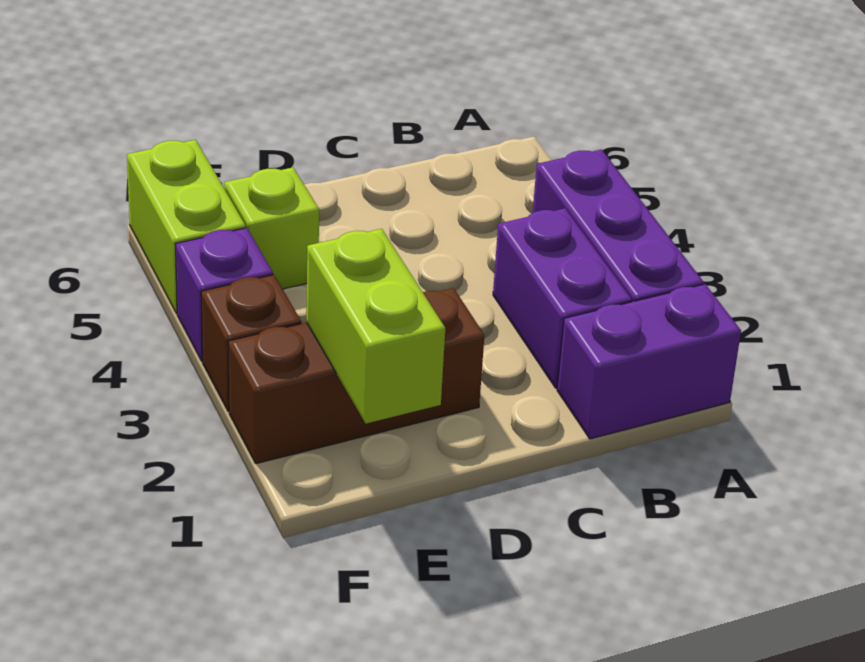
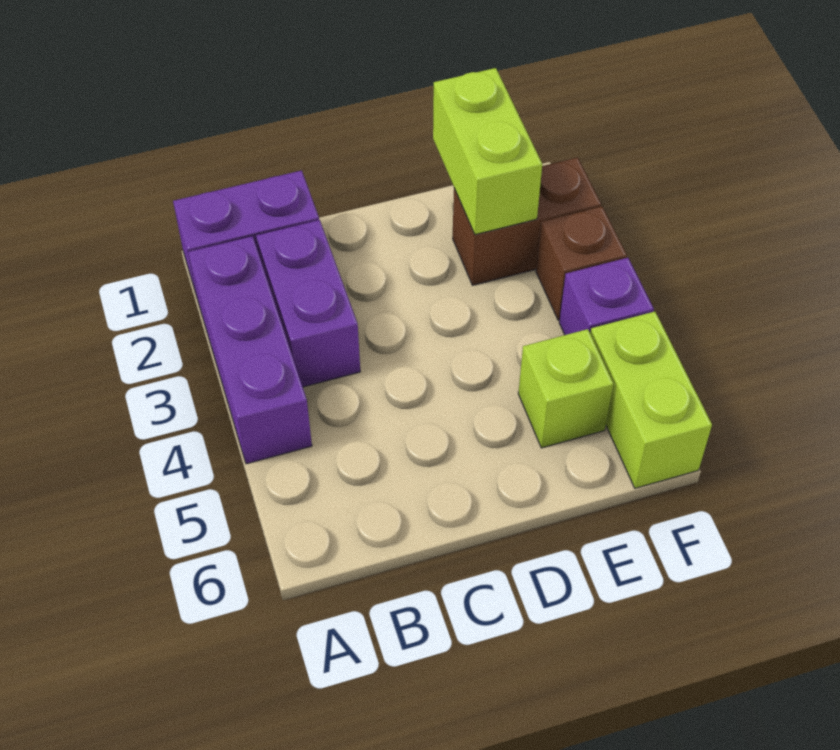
brown 1x3 brick [228,288,484,464] -> brown 1x2 brick [453,158,601,285]

